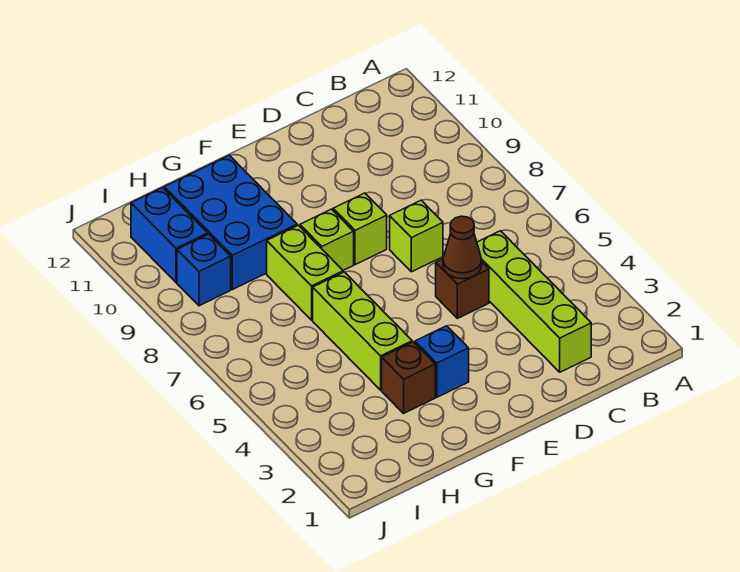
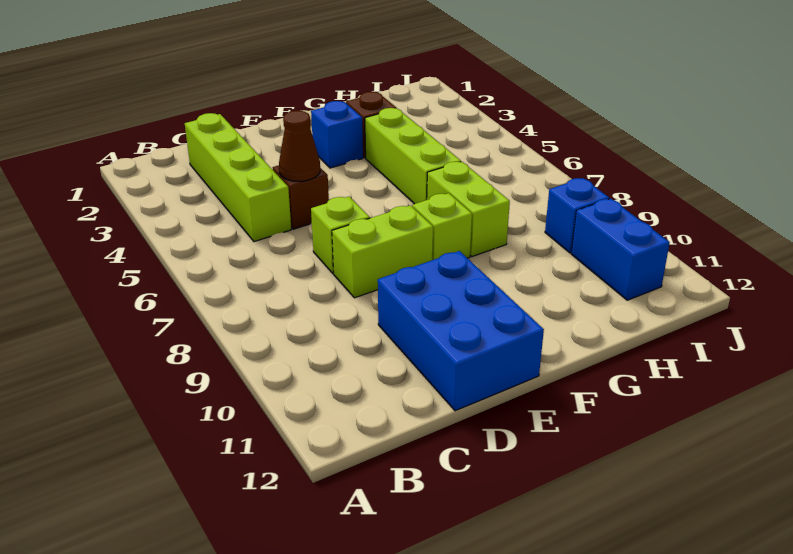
lime 1x1 brick [333,193,387,265] -> lime 1x2 brick [332,205,433,298]
blue 2x3 brick [164,155,297,290] -> blue 2x3 brick moved to [378,251,544,411]

